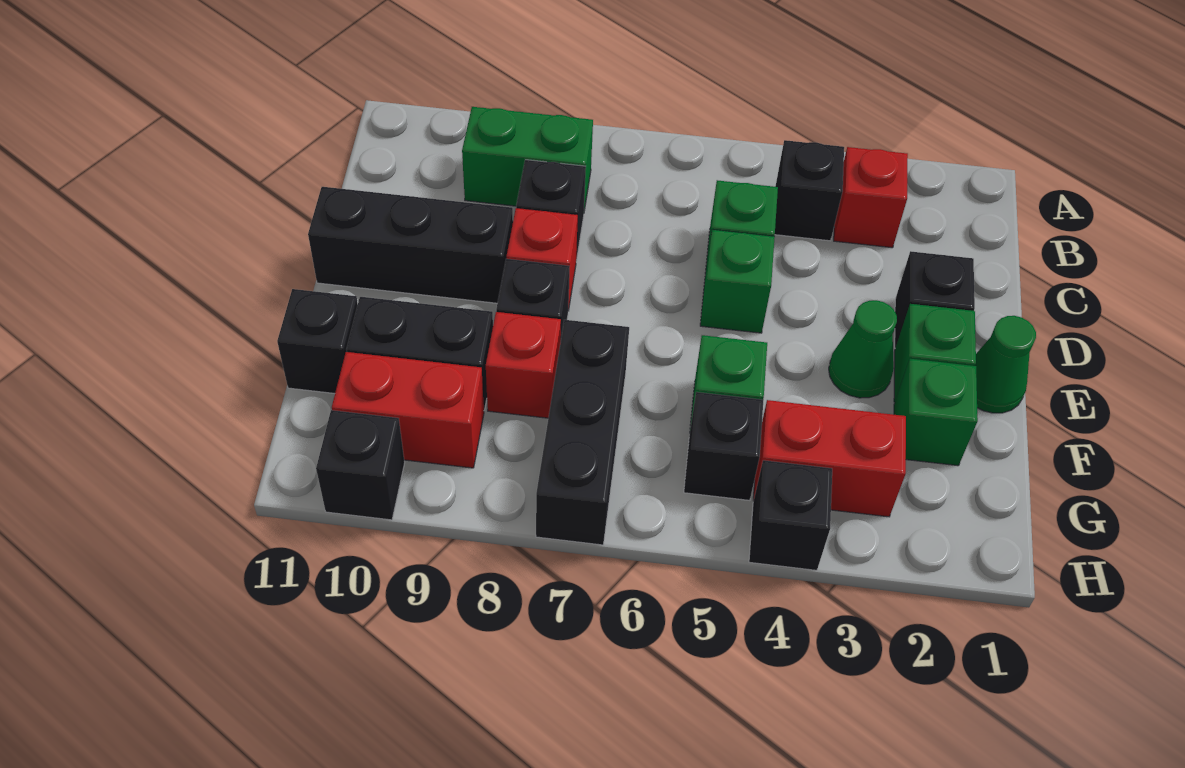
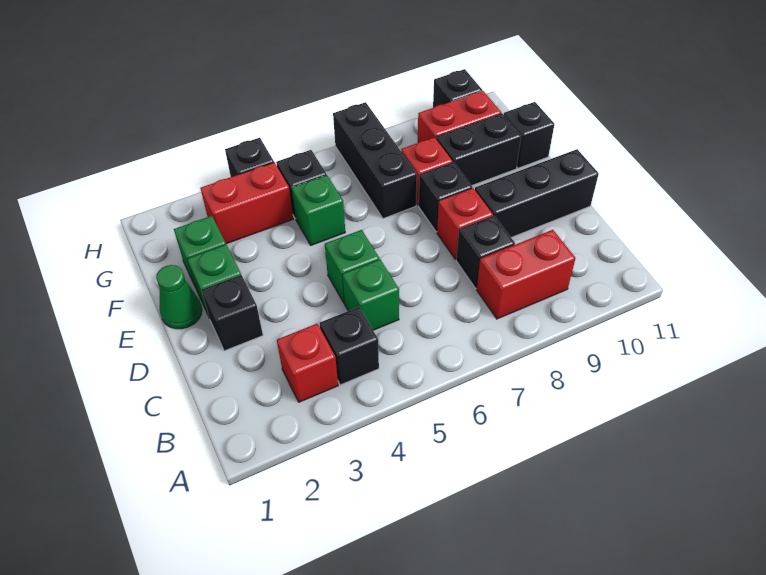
green 1x2 brick [462,107,593,211] -> red 1x2 brick [477,230,575,319]
green 1x1 cone [829,300,897,398] -> none

